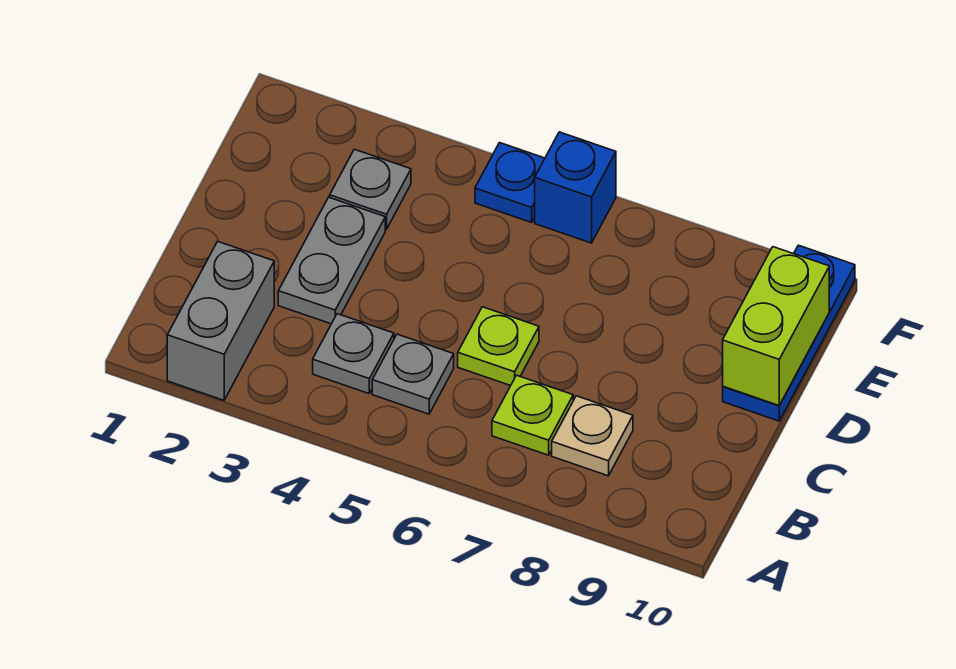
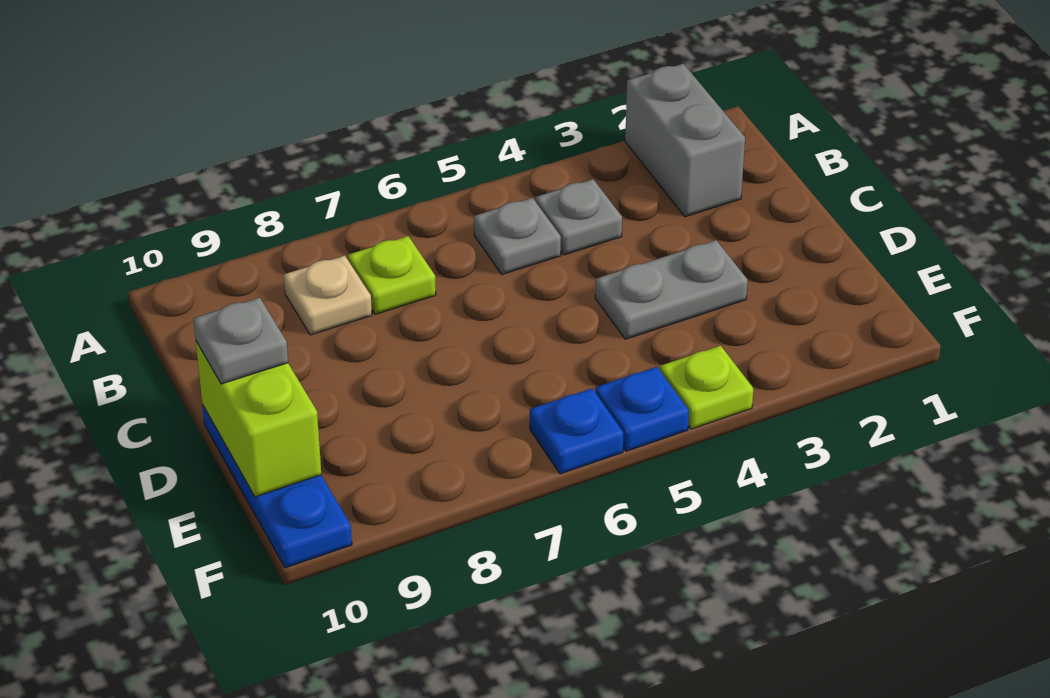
grey 1x2 plate [278,197,385,324] -> grey 1x2 plate turned to [595,240,748,339]
lime 1x1 plate [458,307,539,386] -> lime 1x1 plate moved to [660,346,753,429]
grey 1x1 plate [330,149,411,229] -> grey 1x1 plate moved to [193,298,288,384]
blue 1x1 brick [535,132,616,243] -> blue 1x1 plate [530,388,623,474]

